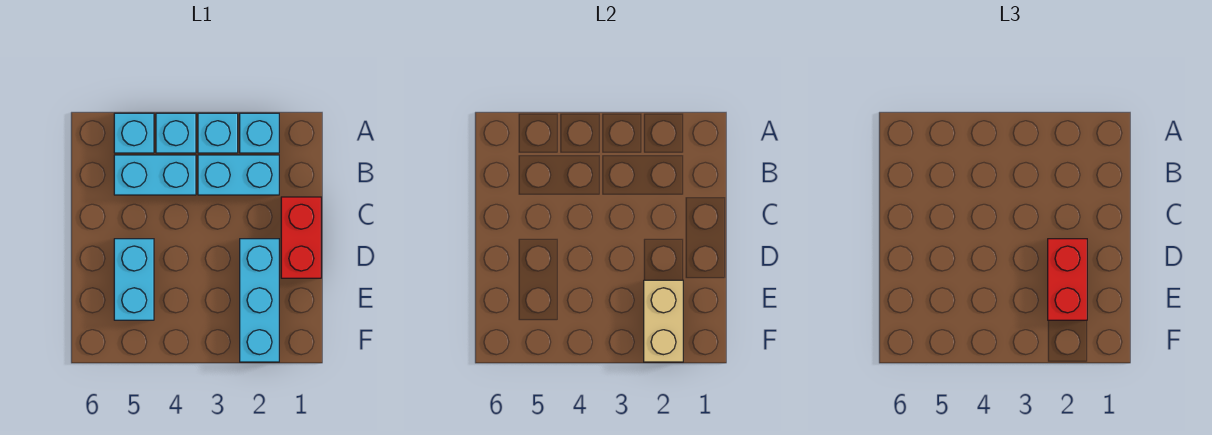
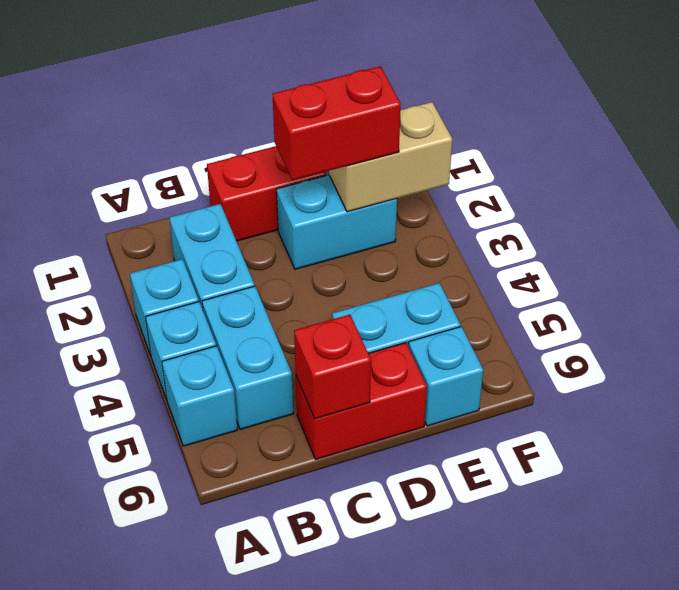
cyan 1x1 brick [240,113,279,153] -> cyan 1x1 brick moved to [409,327,483,426]
none -> red 1x2 brick [296,343,427,459]
none -> red 1x1 brick [294,315,371,419]
cyan 1x3 brick [240,239,279,362] -> cyan 1x2 brick [277,175,397,269]

